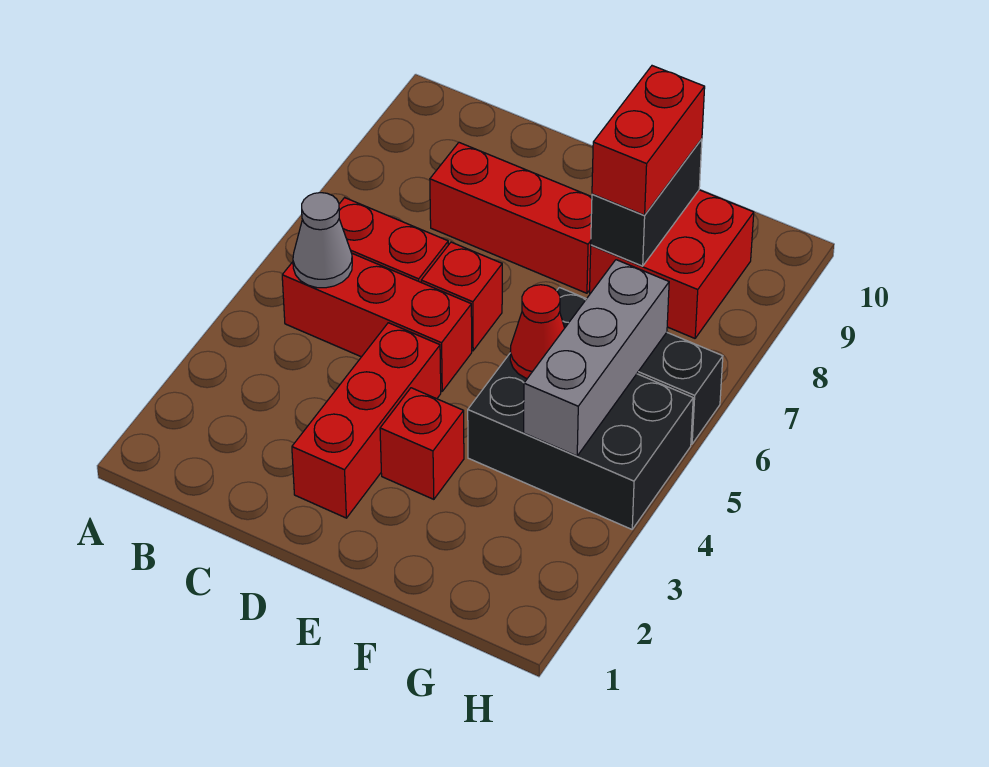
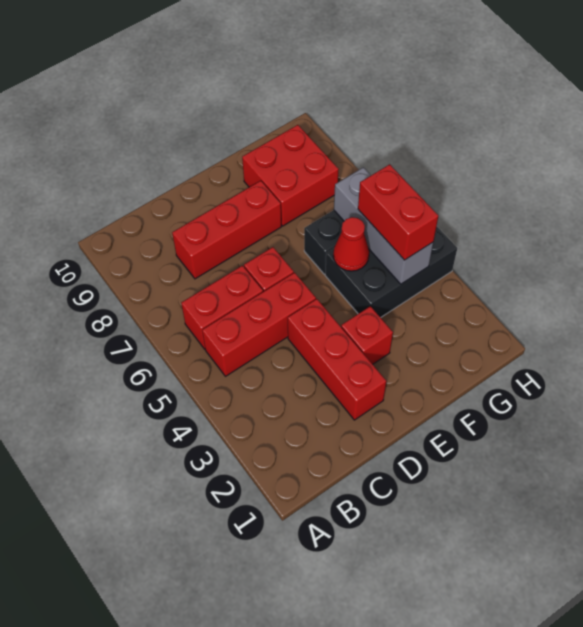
grey 1x1 cone [293,193,352,288] -> none
black 1x2 brick [591,139,702,266] -> none
red 1x2 brick [592,66,705,215] -> red 1x2 brick moved to [358,164,438,260]

